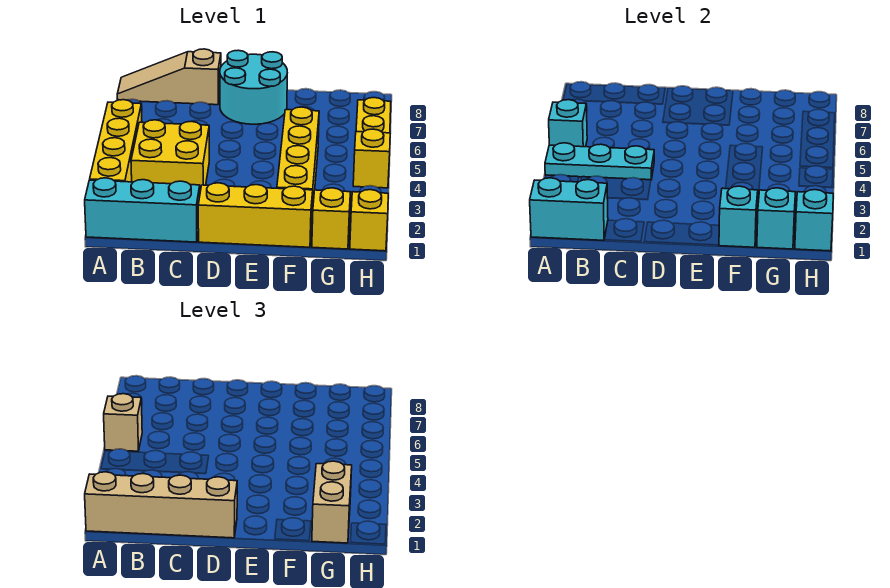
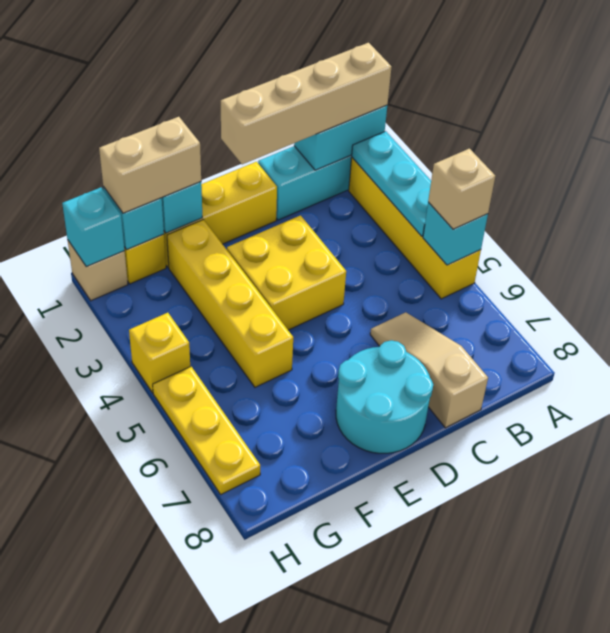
cyan 1x3 plate [545,143,654,180] -> cyan 1x3 plate turned to [352,131,431,236]
tan 1x3 slope [117,49,221,105] -> tan 1x3 slope turned to [370,312,488,428]
yellow 2x2 brick [131,120,209,191] -> yellow 2x2 brick moved to [227,215,346,330]
tan 1x2 brick [312,461,352,543] -> tan 1x2 brick turned to [99,117,201,213]
yellow 1x1 brick [350,190,388,251] -> tan 1x1 brick [68,241,128,301]

